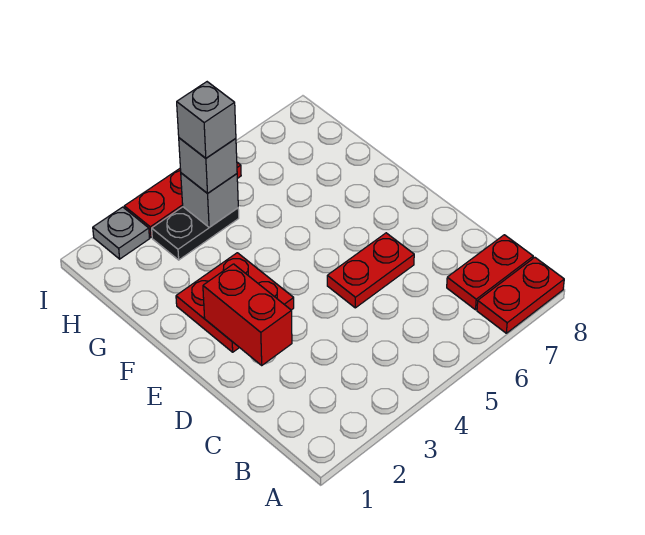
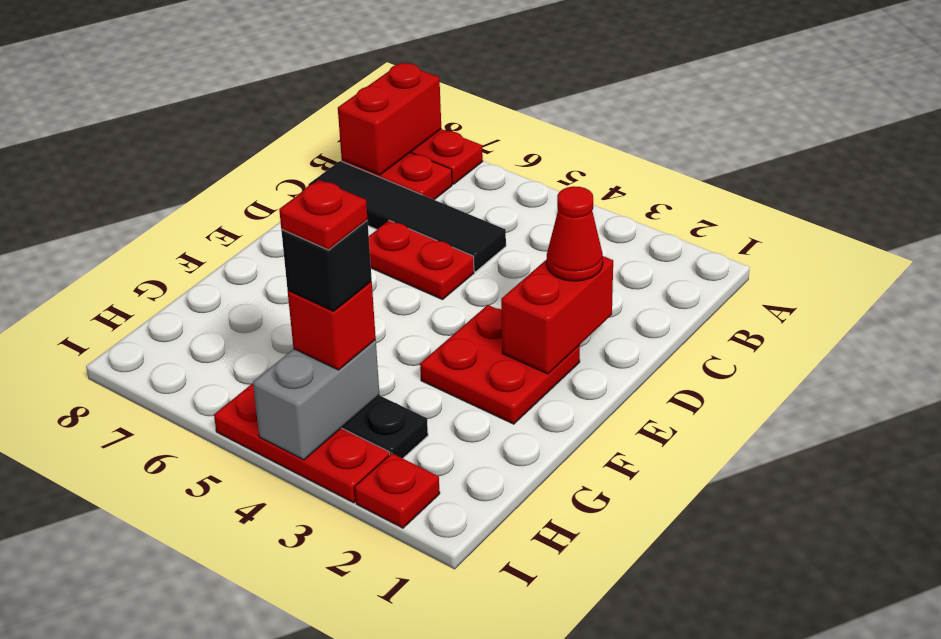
none -> red 1x2 brick [338,63,441,175]
none -> black 1x4 tile [308,161,506,272]
none -> red 1x1 cone [547,186,603,281]
grey 1x1 brick [181,173,238,227] -> grey 1x2 brick [253,340,379,460]
grey 1x1 brick [179,138,237,193] -> red 1x1 brick [288,282,376,370]
grey 1x1 brick [177,82,236,158] -> black 1x1 brick [281,221,372,311]
none -> red 1x1 plate [279,180,368,250]
grey 1x1 plate [93,207,150,259] -> red 1x1 plate [355,453,440,528]

